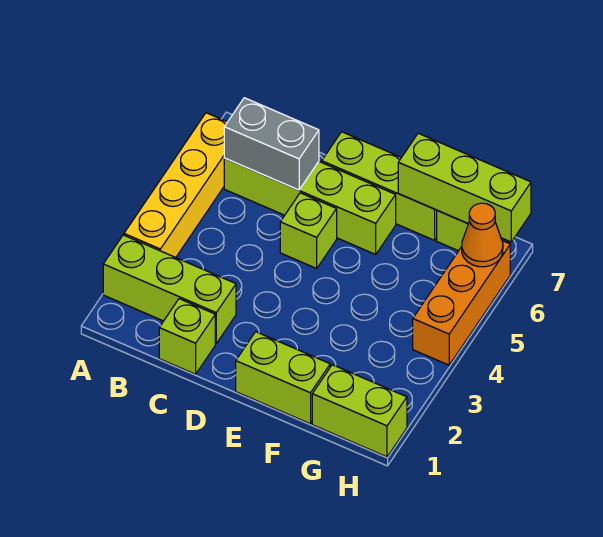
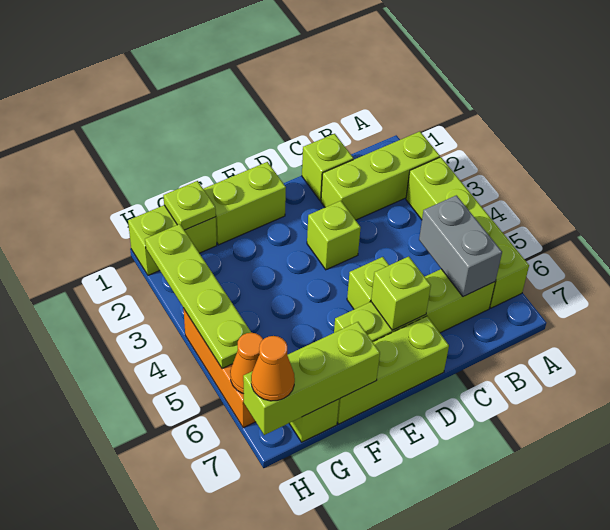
yellow 1x4 brick [124,113,227,258] -> lime 1x4 brick [406,157,529,308]
grey 1x2 brick [224,98,319,190] -> grey 1x2 brick turned to [419,195,502,297]
none -> lime 1x1 brick [307,201,361,270]
none -> lime 1x1 brick [371,256,431,330]
none -> lime 1x1 plate [163,181,216,230]
none -> lime 1x4 plate [145,224,252,369]
none -> orange 1x1 cone [251,336,295,401]

